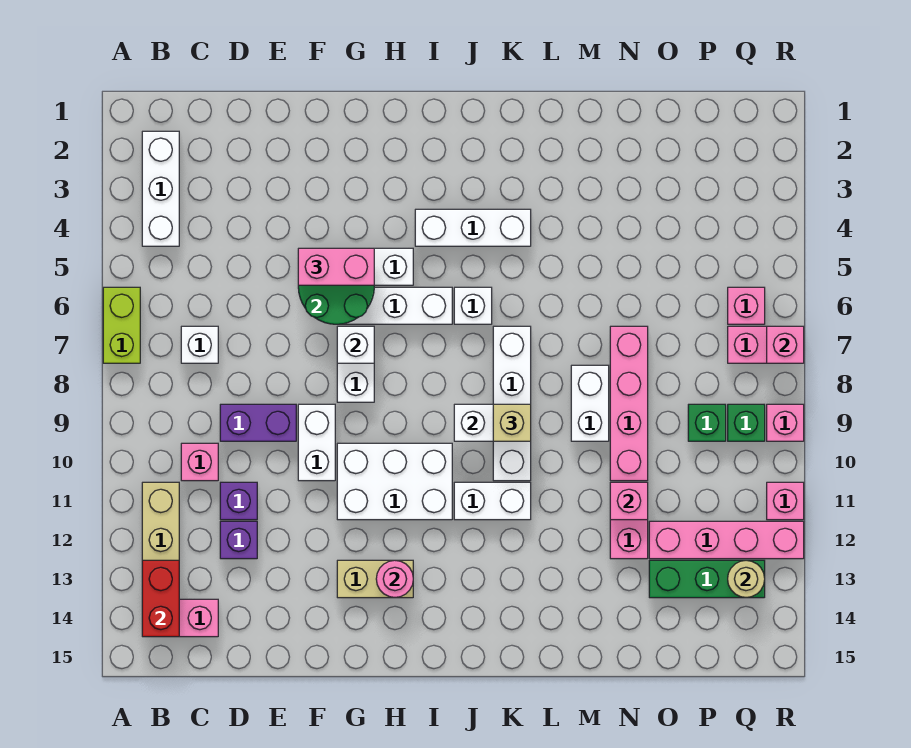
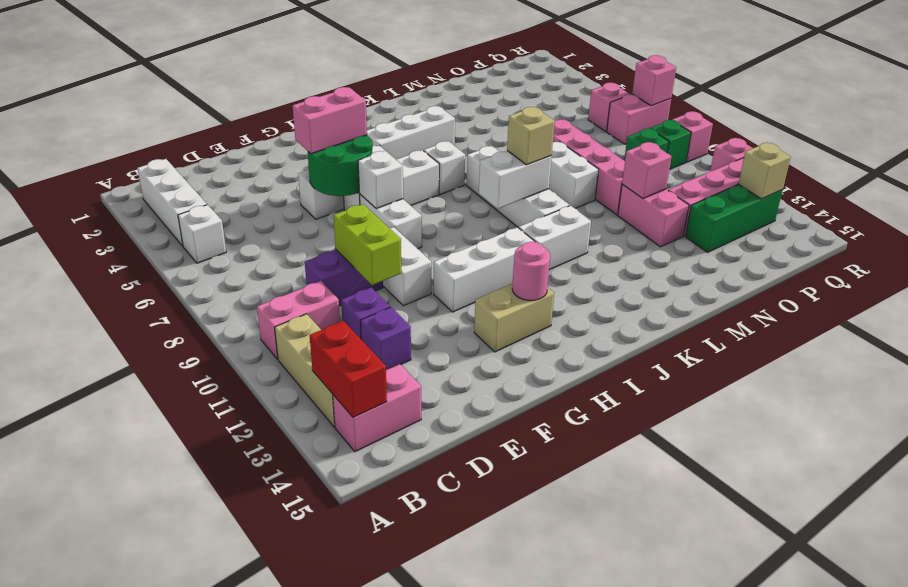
lime 1x2 brick [103,287,140,363] -> lime 1x2 brick moved to [334,204,401,285]
white 1x1 brick [181,326,218,363] -> white 1x1 brick moved to [178,205,226,263]
pink 1x1 brick [181,443,218,481] -> pink 1x2 brick [257,281,340,359]
white 2x3 brick [337,443,452,520] -> white 1x3 brick [434,227,535,312]
tan 1x1 round brick [728,560,765,598] -> tan 1x1 brick [738,143,791,199]

